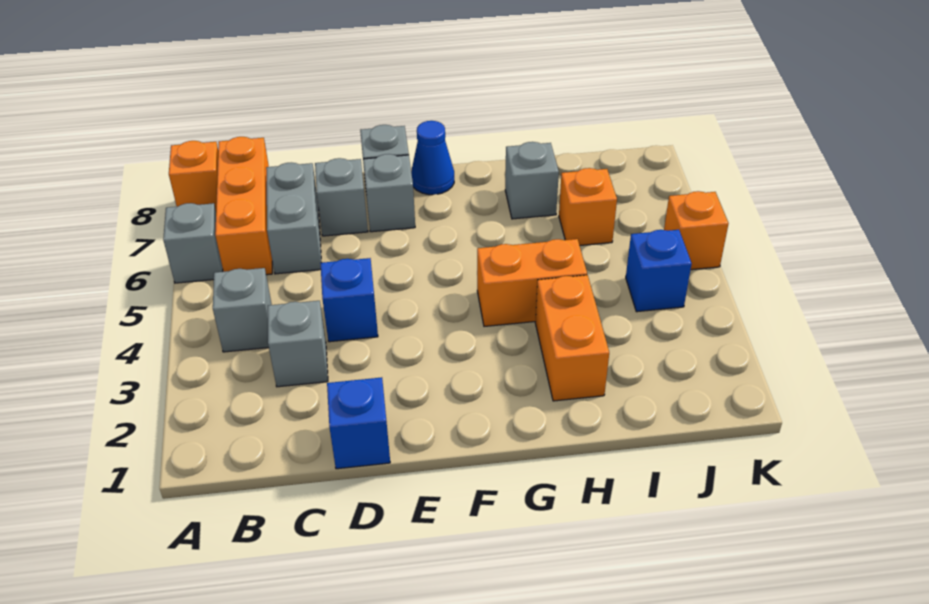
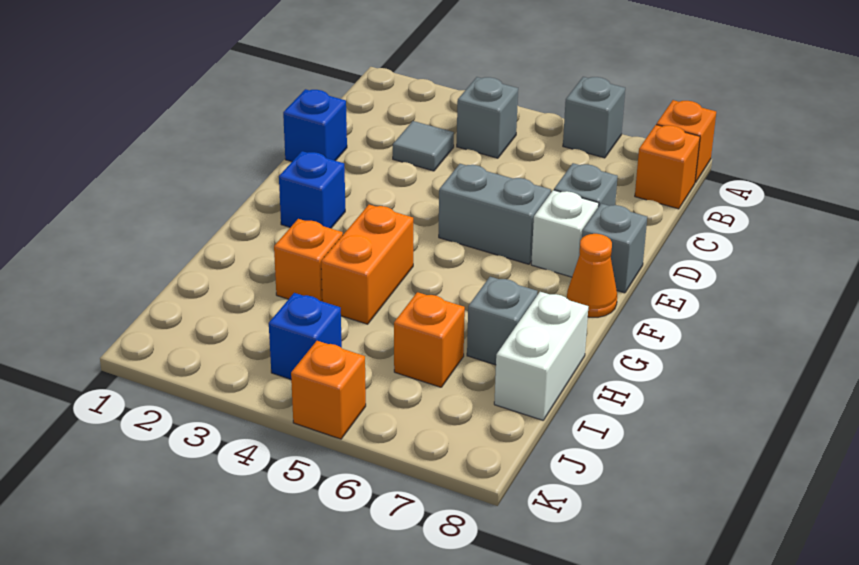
orange 1x3 brick [215,137,272,275] -> orange 1x1 brick [635,125,700,209]
grey 1x1 brick [268,301,328,387] -> grey 1x1 tile [393,121,454,171]
grey 1x2 brick [266,163,322,274] -> grey 1x2 brick moved to [439,164,551,264]
blue 1x1 brick [320,258,378,342] -> blue 1x1 brick moved to [279,151,345,228]
grey 1x1 brick [363,154,415,232] -> white 1x1 brick [531,190,599,277]
blue 1x1 cone [411,121,454,195] -> orange 1x1 cone [567,234,617,317]
orange 1x2 brick [535,275,609,401] -> orange 1x1 brick [274,219,343,302]
none -> white 1x2 brick [494,292,588,420]

